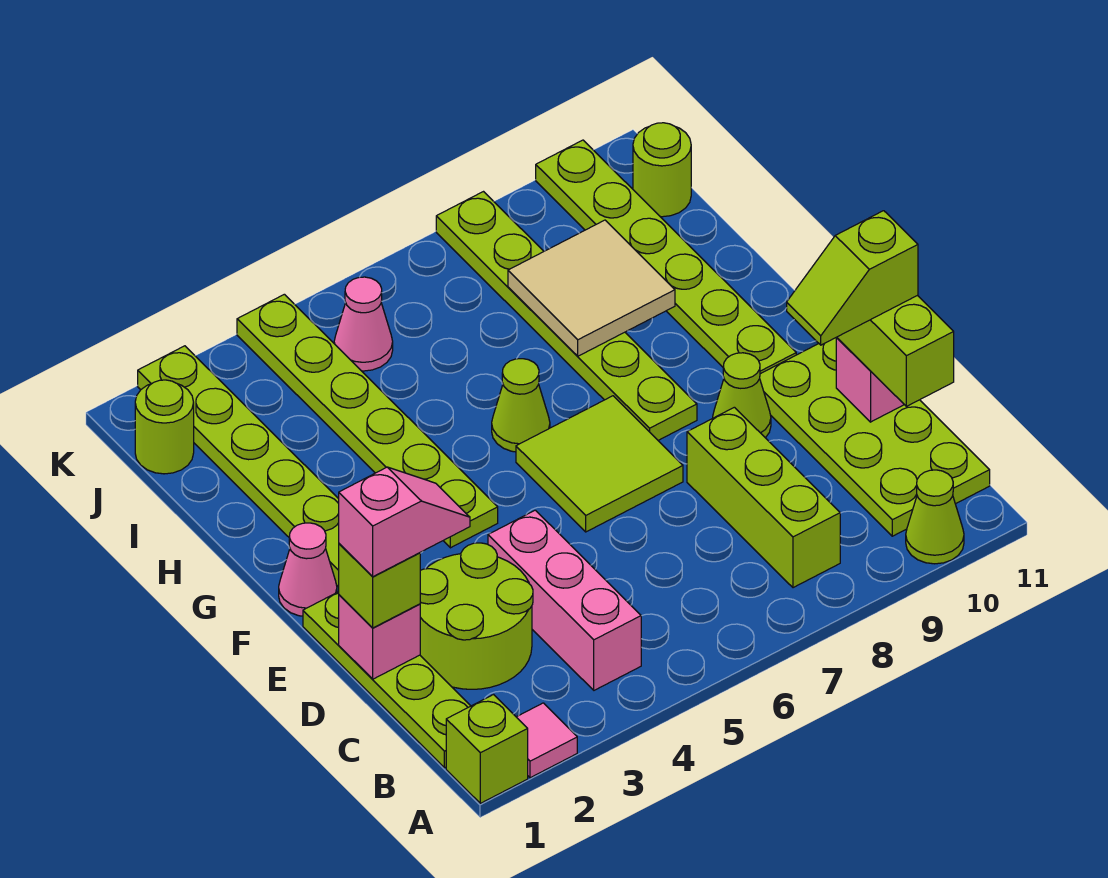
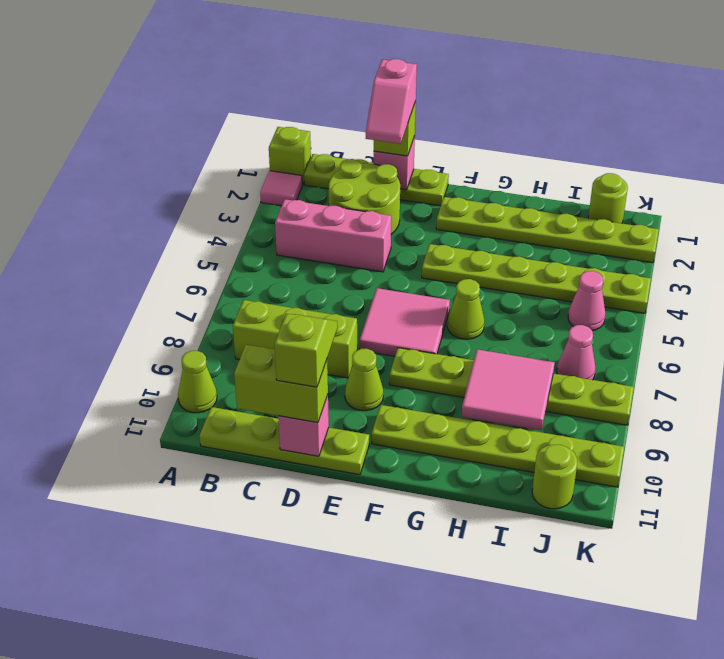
lime 2x4 plate [760,338,990,536] -> lime 1x4 plate [200,407,369,475]
lime 2x2 tile [516,396,683,532] -> pink 2x2 tile [359,288,450,356]
pink 1x1 cone [279,523,337,616] -> pink 1x1 cone moved to [557,325,595,380]
tan 2x2 tile [508,220,675,356] -> pink 2x2 tile [462,349,555,430]

